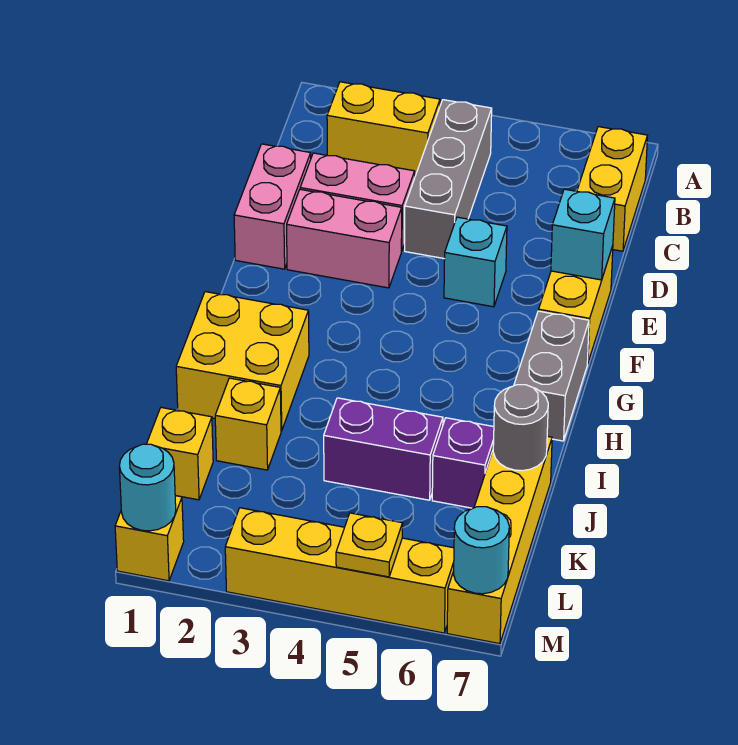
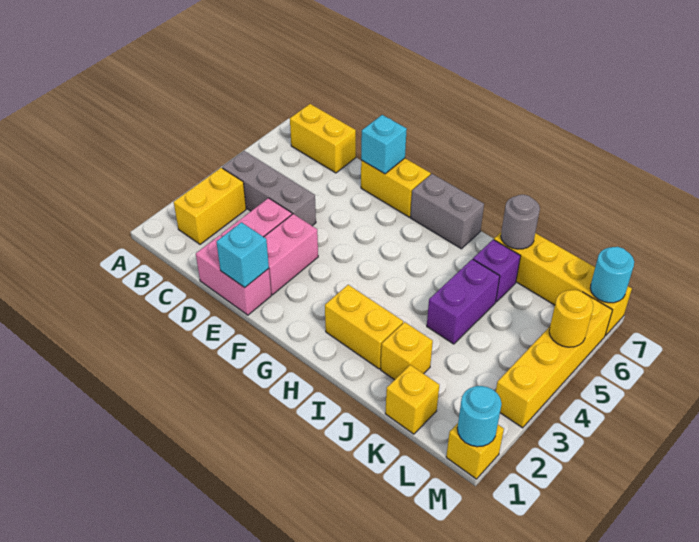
cyan 1x1 brick [444,217,507,307] -> cyan 1x1 brick moved to [217,222,269,288]
yellow 2x2 brick [176,292,309,431] -> yellow 1x2 brick [325,285,403,369]
yellow 1x1 plate [336,513,403,577] -> yellow 1x1 round brick [549,290,593,347]

